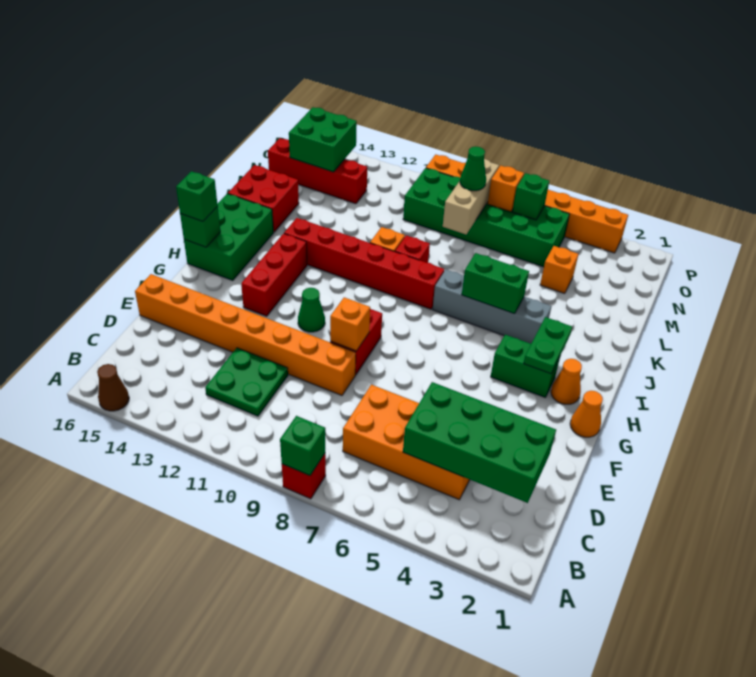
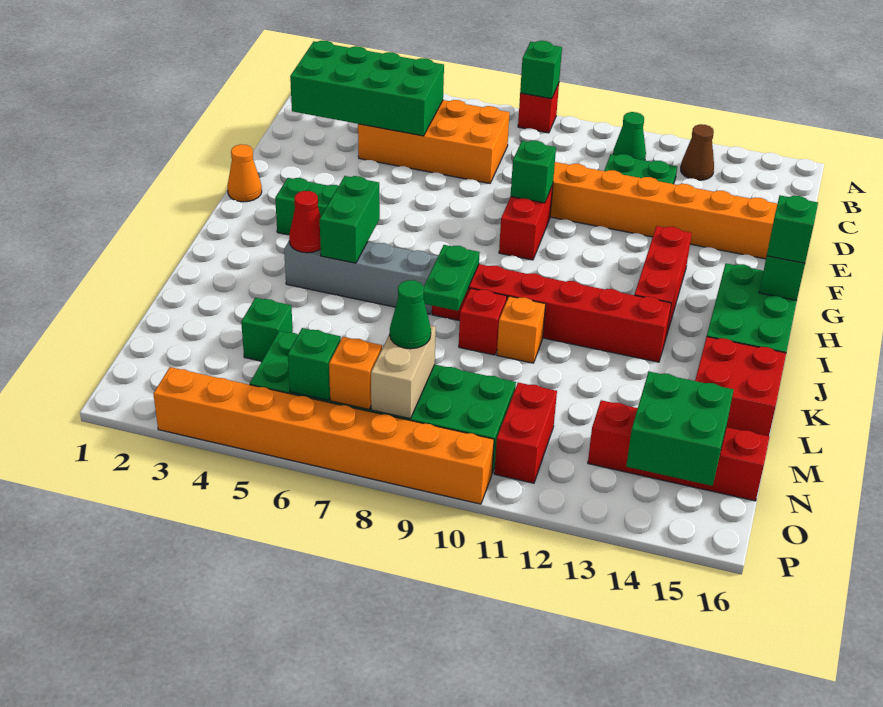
brown 1x1 cone [97,364,129,411] -> brown 1x1 cone moved to [681,124,714,180]
orange 1x1 brick [330,297,370,351] -> green 1x1 brick [511,141,556,203]
green 1x1 cone [298,288,325,332] -> green 1x1 cone moved to [613,112,646,160]
orange 1x1 cone [551,359,582,404] -> none
green 1x2 plate [524,317,572,374] -> green 1x2 plate moved to [423,245,480,311]
none -> red 1x1 cone [289,191,321,253]
green 1x2 brick [462,253,529,314] -> green 1x2 brick turned to [320,176,380,263]
orange 1x1 brick [540,246,578,293] -> green 1x1 brick [241,298,293,361]
tan 1x3 brick [443,159,499,234] -> tan 1x2 brick [371,326,436,419]
none -> red 1x2 brick [494,383,557,483]

